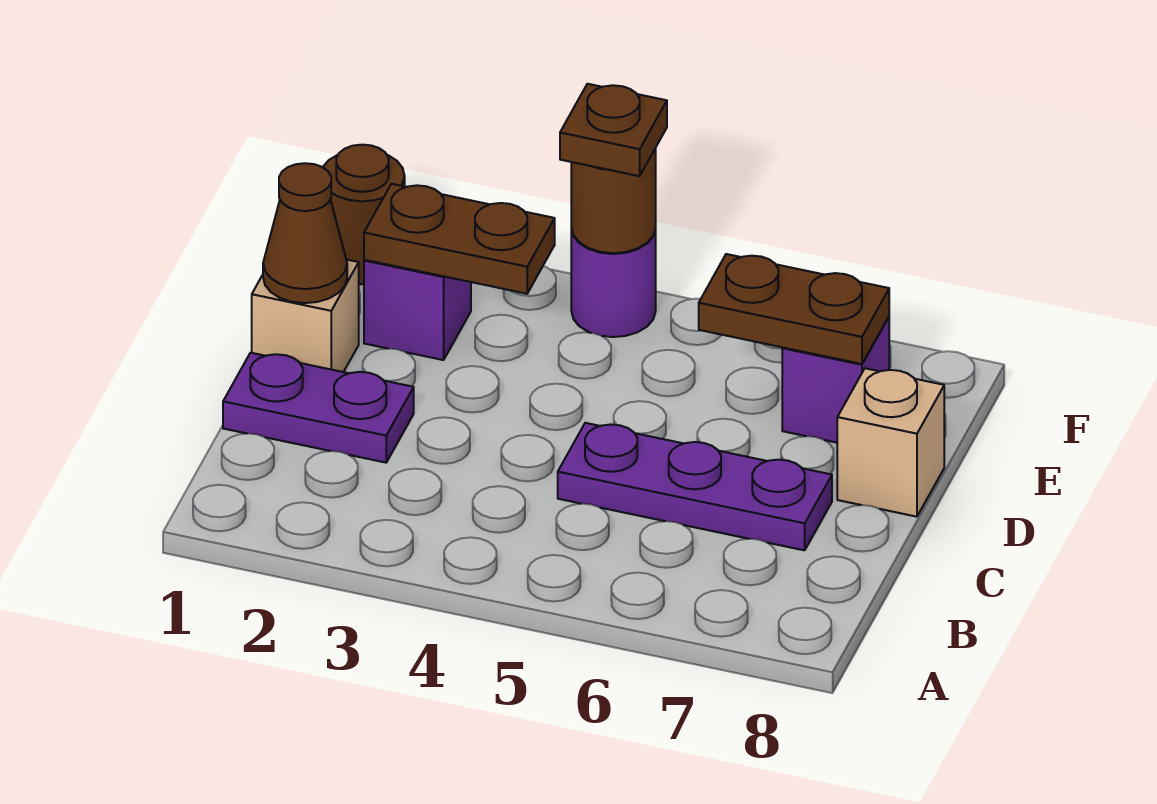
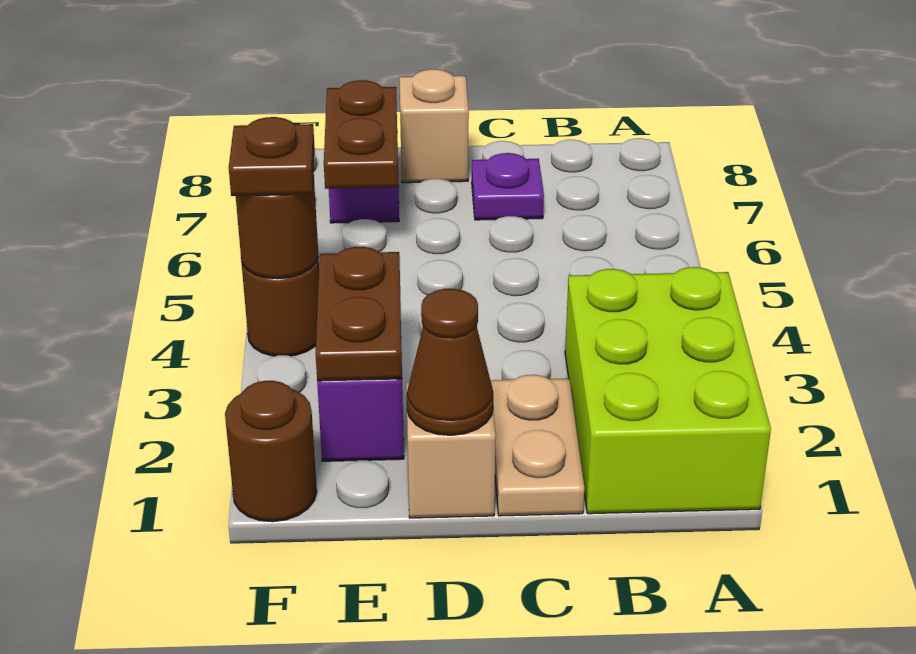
none -> lime 2x3 brick [565,267,771,514]
purple 1x2 plate [223,353,414,463] -> tan 1x2 plate [491,375,584,516]
purple 1x3 plate [558,423,832,550] -> purple 1x1 plate [472,153,544,220]
purple 1x1 round brick [571,229,656,337] -> brown 1x1 round brick [241,257,319,356]

